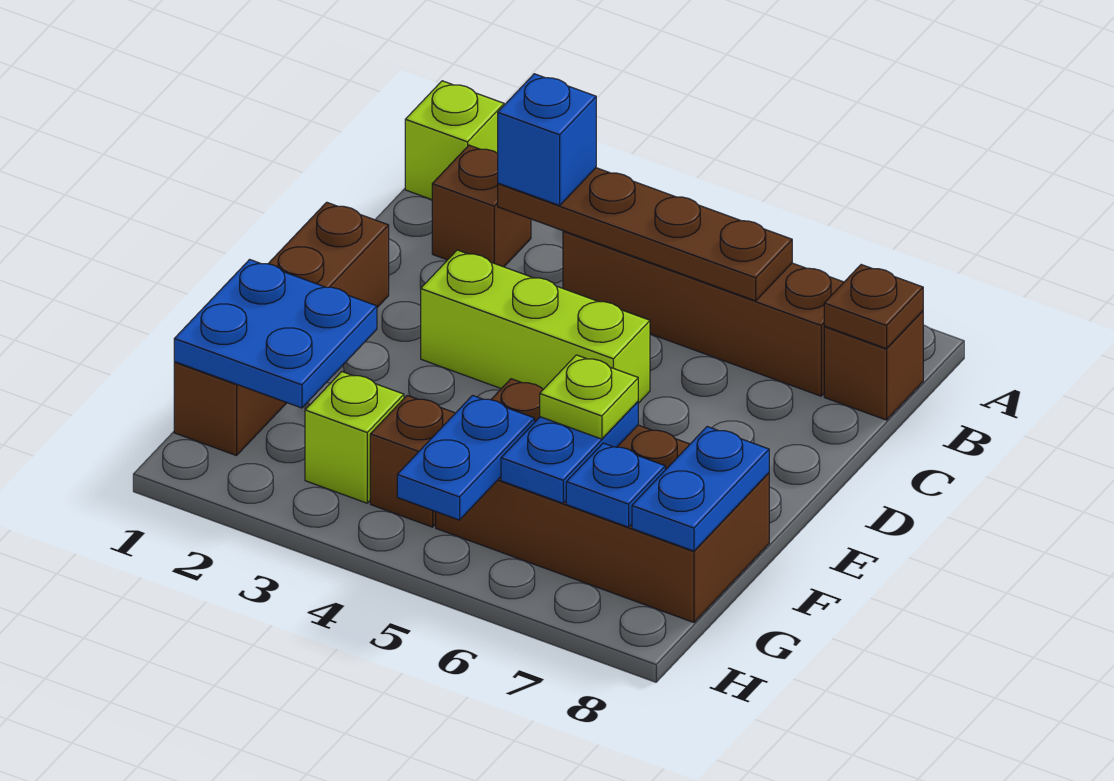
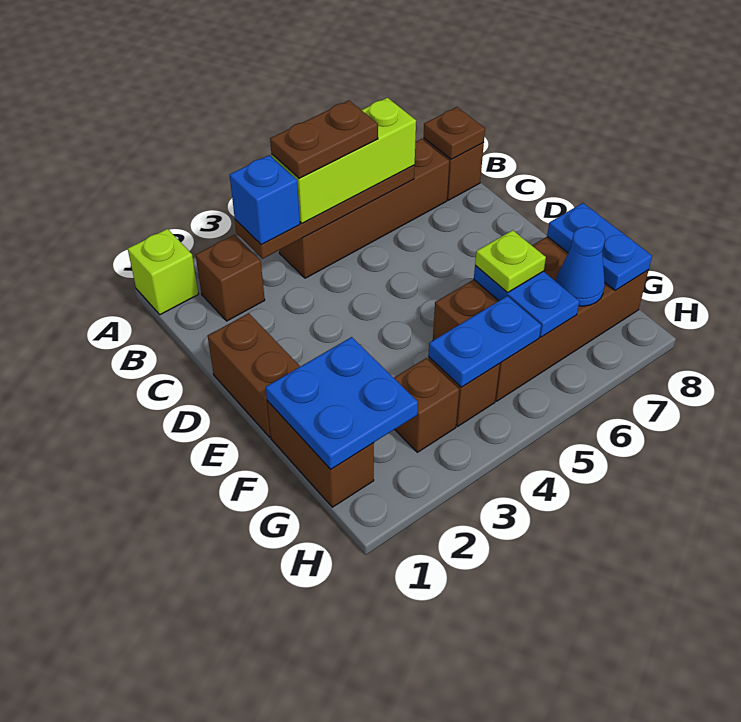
none -> brown 1x2 plate [270,100,378,178]
lime 1x3 brick [421,250,650,403] -> lime 1x3 brick moved to [271,98,416,223]
lime 1x1 brick [305,372,404,503] -> brown 1x1 brick [394,358,459,452]
blue 1x2 plate [397,395,535,520] -> blue 1x2 plate turned to [428,296,541,387]
blue 1x1 plate [566,443,665,527] -> blue 1x1 cone [556,226,605,306]

